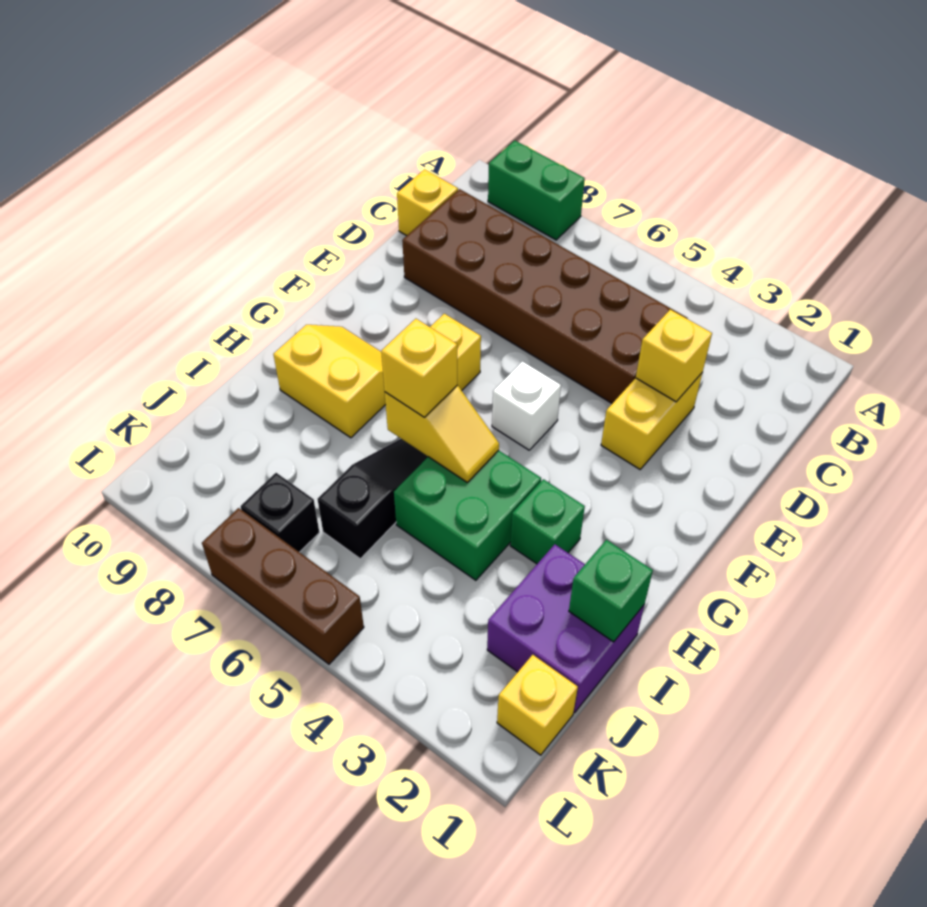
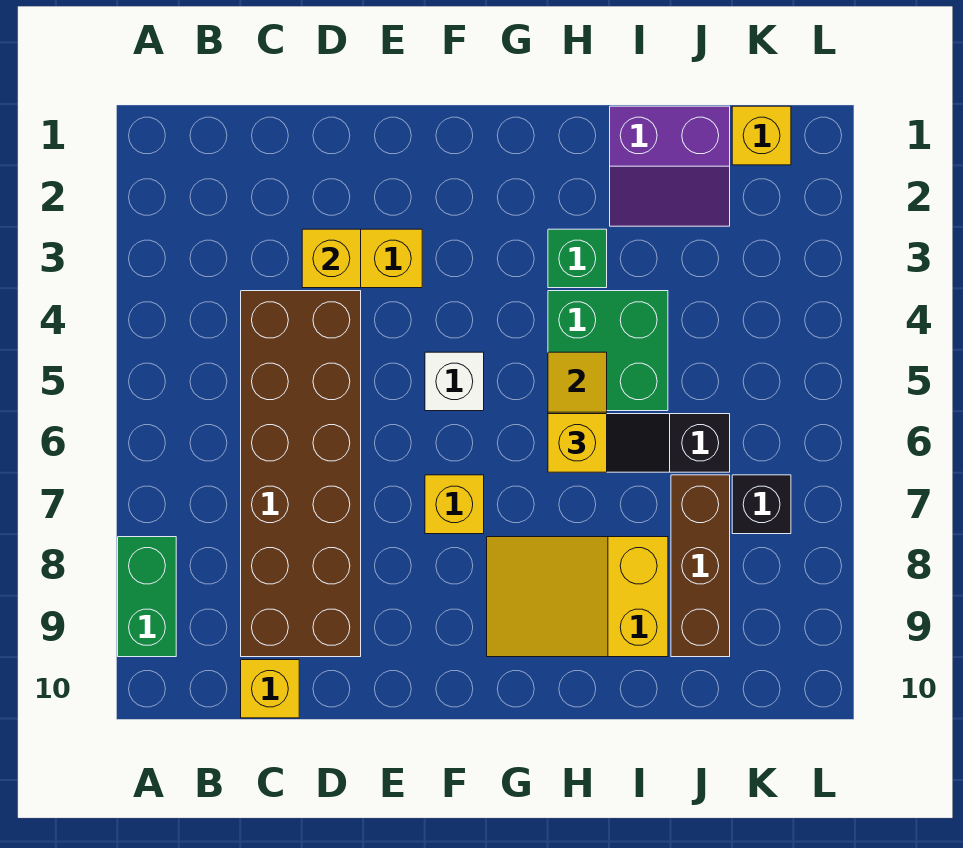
yellow 2x2 slope [273,325,386,438] -> yellow 2x3 slope [487,537,668,657]
purple 2x2 brick [487,544,644,713] -> purple 2x2 slope [610,106,730,226]
green 1x1 brick [569,540,653,642] -> none
brown 1x3 brick [202,508,364,664] -> brown 1x3 brick moved to [671,475,730,657]

